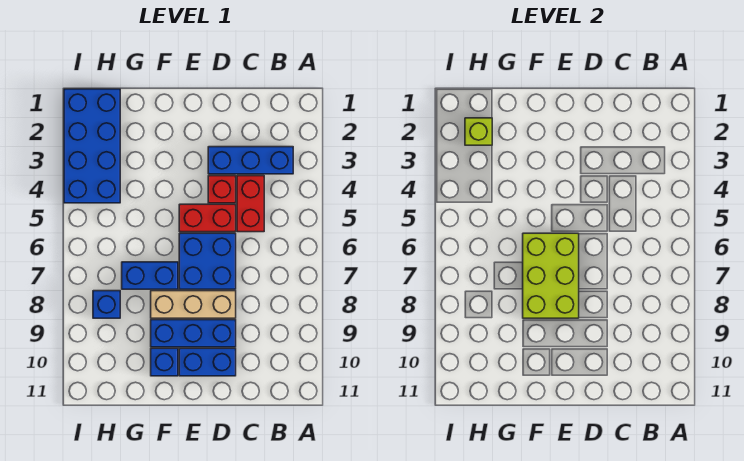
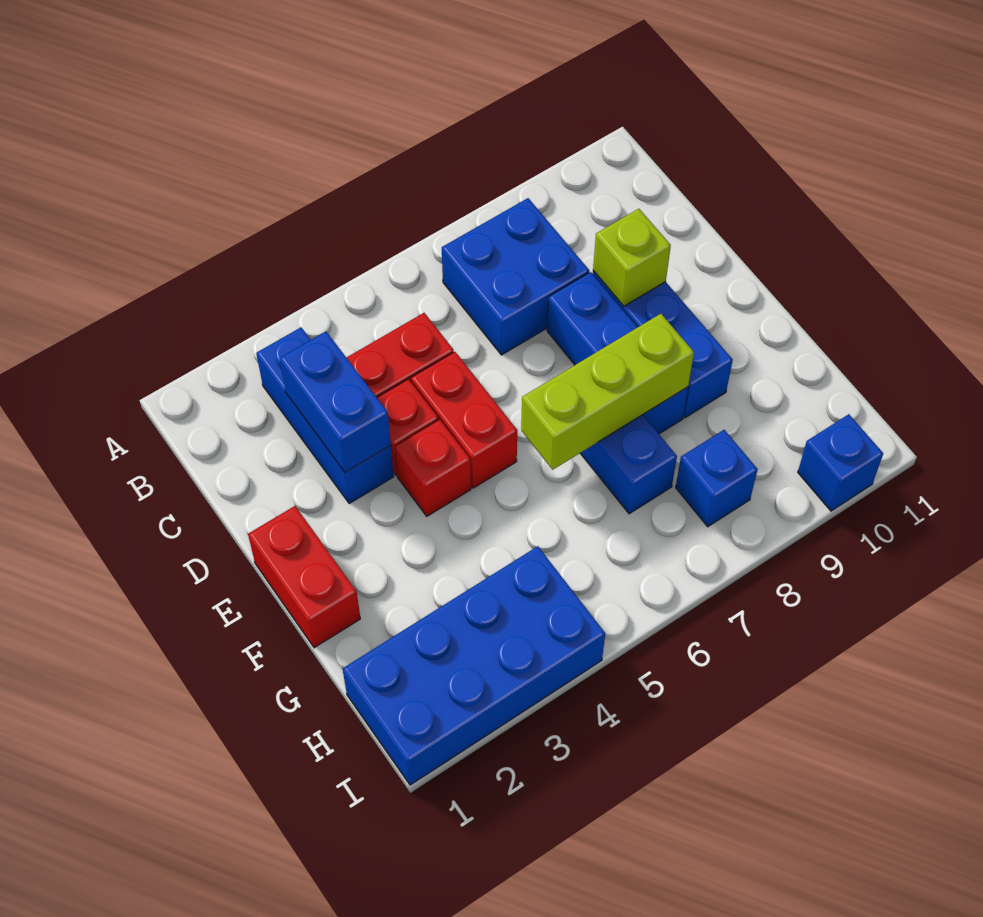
blue 2x2 brick [179,233,236,289] -> blue 2x2 brick moved to [442,198,589,355]
tan 1x3 brick [151,291,236,318] -> blue 1x3 brick [547,272,688,434]
blue 1x2 brick [179,348,236,376] -> blue 1x2 brick moved to [280,332,391,472]
none -> red 1x2 brick [248,506,360,648]
none -> red 1x1 brick [395,420,471,516]
lime 2x3 brick [523,233,579,318] -> lime 1x3 brick [521,314,694,470]
blue 1x1 brick [151,348,178,376] -> blue 1x1 brick moved to [798,414,883,511]
lime 1x1 brick [465,118,492,145] -> lime 1x1 brick moved to [593,209,671,306]

